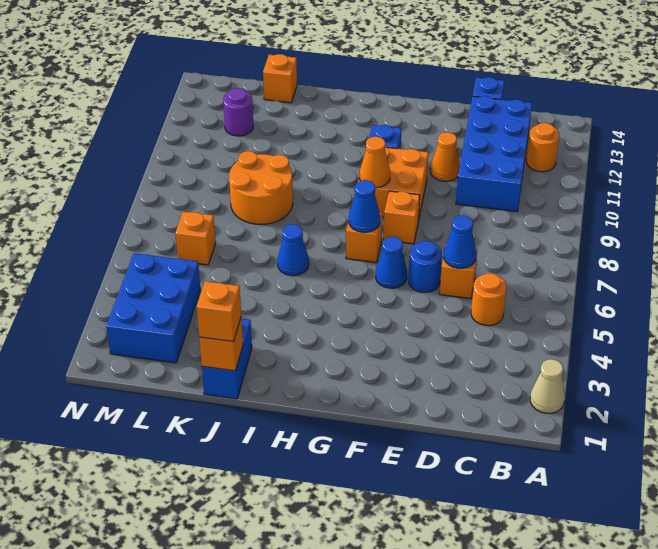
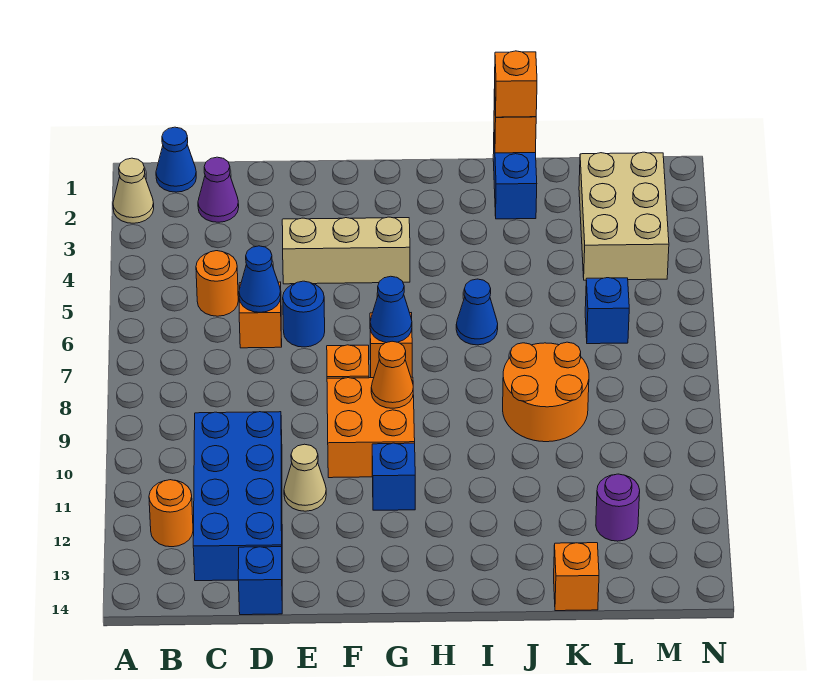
none -> purple 1x1 cone [198,157,239,222]
none -> tan 1x3 brick [282,217,410,284]
orange 1x1 cone [430,132,460,181] -> tan 1x1 cone [284,444,326,511]
blue 1x1 cone [376,237,407,288] -> blue 1x1 cone moved to [156,127,196,192]
blue 2x3 brick [106,253,200,363] -> tan 2x3 brick [579,152,669,280]
orange 1x1 brick [175,212,216,265] -> blue 1x1 brick [585,278,629,344]

